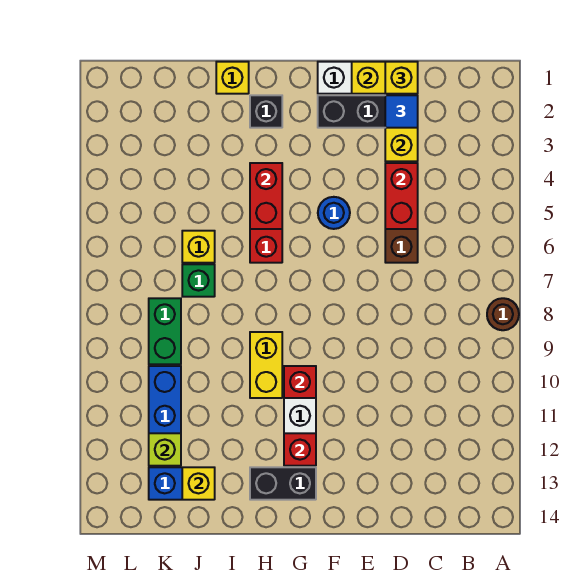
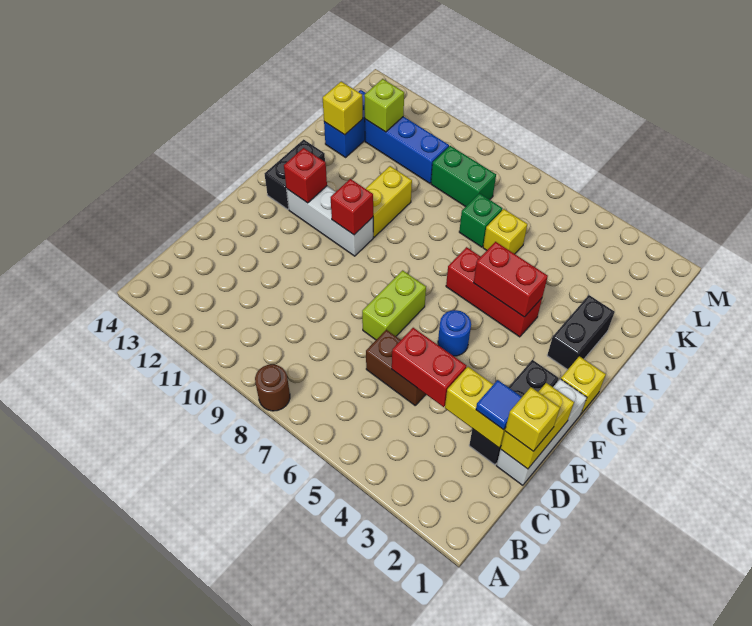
none -> lime 1x2 brick [362,270,426,340]
black 1x1 brick [250,95,282,128] -> black 1x2 brick [547,295,615,370]
yellow 1x2 brick [250,332,282,398] -> yellow 1x2 brick turned to [366,166,412,237]
yellow 1x1 brick [216,62,249,94] -> yellow 1x1 brick moved to [561,356,606,414]

